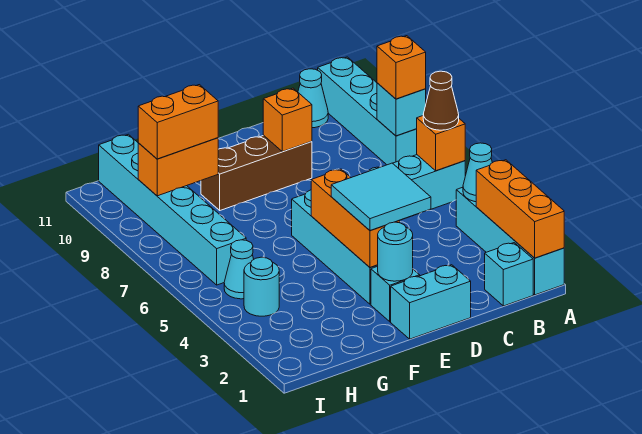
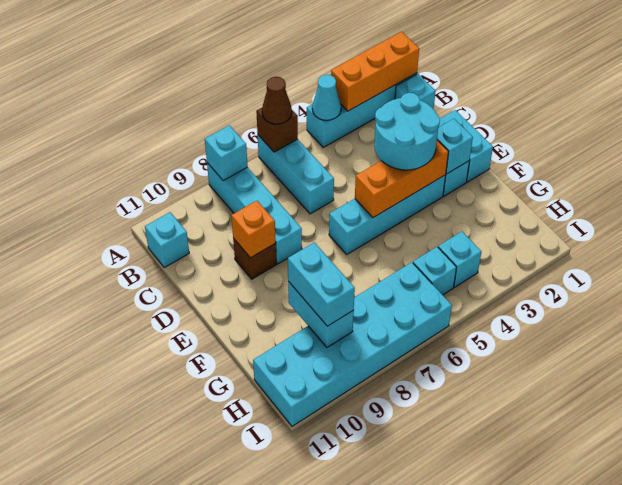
orange 1x1 brick [417,116,465,171] -> brown 1x1 brick [256,108,298,152]
cyan 1x4 brick [318,57,417,165] -> cyan 1x4 brick turned to [207,163,302,264]
orange 1x1 brick [377,36,426,99] -> none
cyan 1x1 cone [298,69,328,128] -> cyan 1x1 brick [145,212,189,268]
cyan 2x2 tile [331,163,431,230] -> cyan 2x2 round brick [374,93,440,170]
brown 1x3 brick [201,135,312,210] -> brown 1x1 brick [233,238,276,279]
cyan 1x1 round brick [378,222,413,281] -> cyan 1x1 brick [437,119,473,174]
orange 1x2 brick [138,138,218,196] -> cyan 1x2 brick [288,281,354,347]
orange 1x2 brick [138,85,218,159] -> cyan 1x2 brick [288,242,355,326]
cyan 1x1 round brick [244,257,279,316] -> cyan 1x1 brick [438,232,481,287]
cyan 1x1 cone [224,240,254,299] -> cyan 1x1 brick [413,247,456,295]
cyan 1x6 brick [99,134,246,285] -> cyan 2x6 brick [253,262,452,426]

